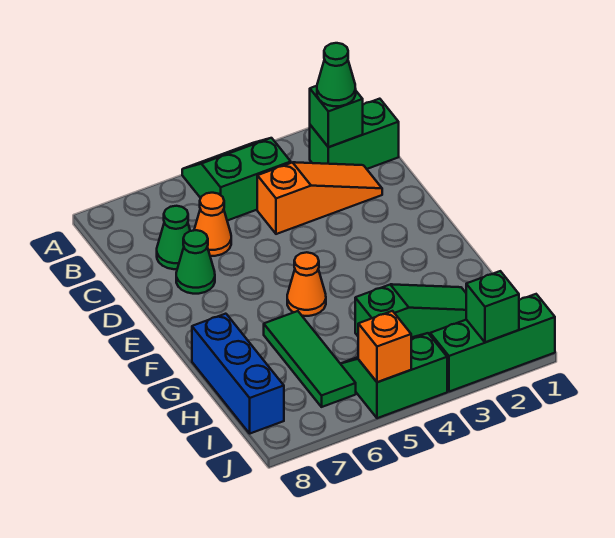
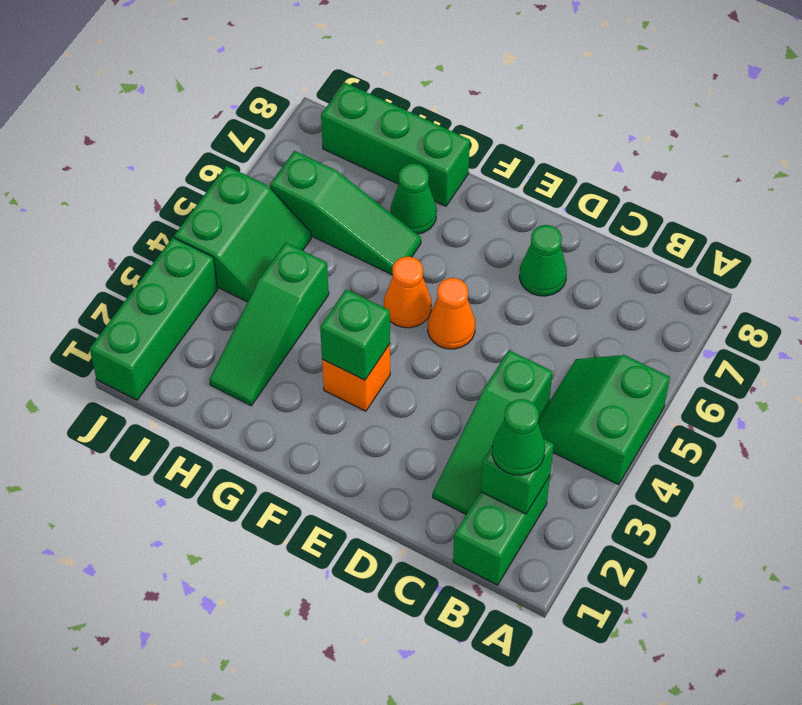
green 2x2 slope [182,138,291,221] -> green 2x2 slope turned to [538,355,670,485]
orange 1x3 slope [257,162,382,234] -> green 1x3 slope [433,350,553,514]
orange 1x1 cone [194,193,231,256] -> orange 1x1 cone moved to [428,278,475,349]
green 1x1 cone [157,206,190,269] -> green 1x1 cone moved to [390,163,437,234]
green 1x3 tile [264,311,356,407] -> green 1x3 slope [270,151,421,275]
blue 1x3 brick [192,314,284,433] -> green 1x3 brick [321,82,470,206]
green 1x1 brick [466,271,519,342] -> green 1x1 brick moved to [320,289,390,380]
orange 1x1 brick [358,311,411,382] -> orange 1x1 brick moved to [322,344,390,411]

